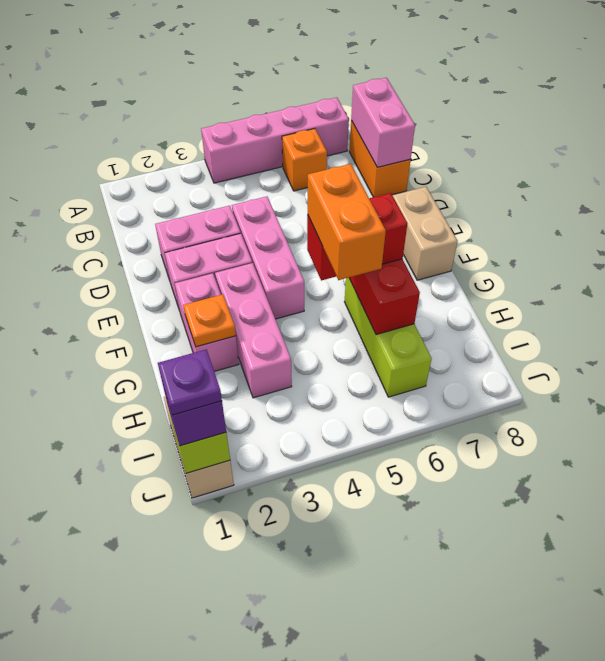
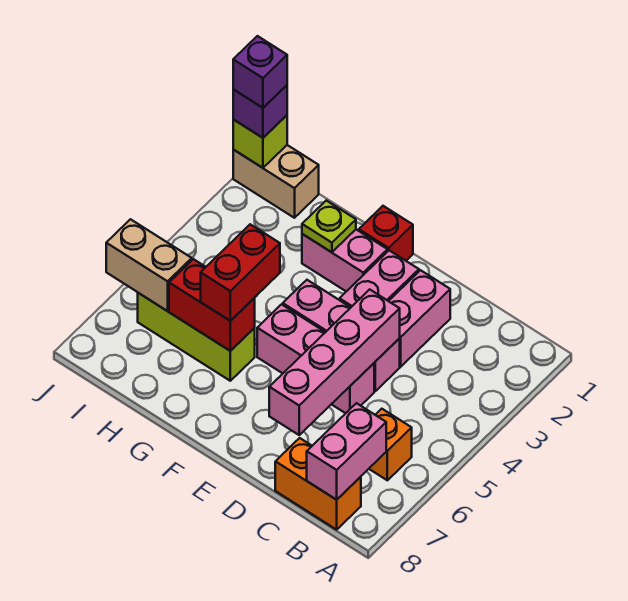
pink 1x4 brick [201,98,349,183] -> pink 1x4 brick moved to [269,289,400,435]
pink 1x2 brick [351,78,415,167] -> pink 1x2 brick turned to [307,403,386,500]
tan 1x2 brick [392,187,457,280] -> tan 1x2 brick moved to [106,219,192,311]
none -> red 1x1 brick [359,206,413,261]
pink 1x3 brick [215,263,292,398] -> pink 1x3 brick moved to [257,304,374,413]
orange 1x1 plate [183,294,236,347] -> lime 1x1 plate [302,201,356,252]
orange 1x2 brick [308,164,386,280] -> none
purple 1x1 plate [158,349,222,415] -> purple 1x1 brick [233,36,287,108]

